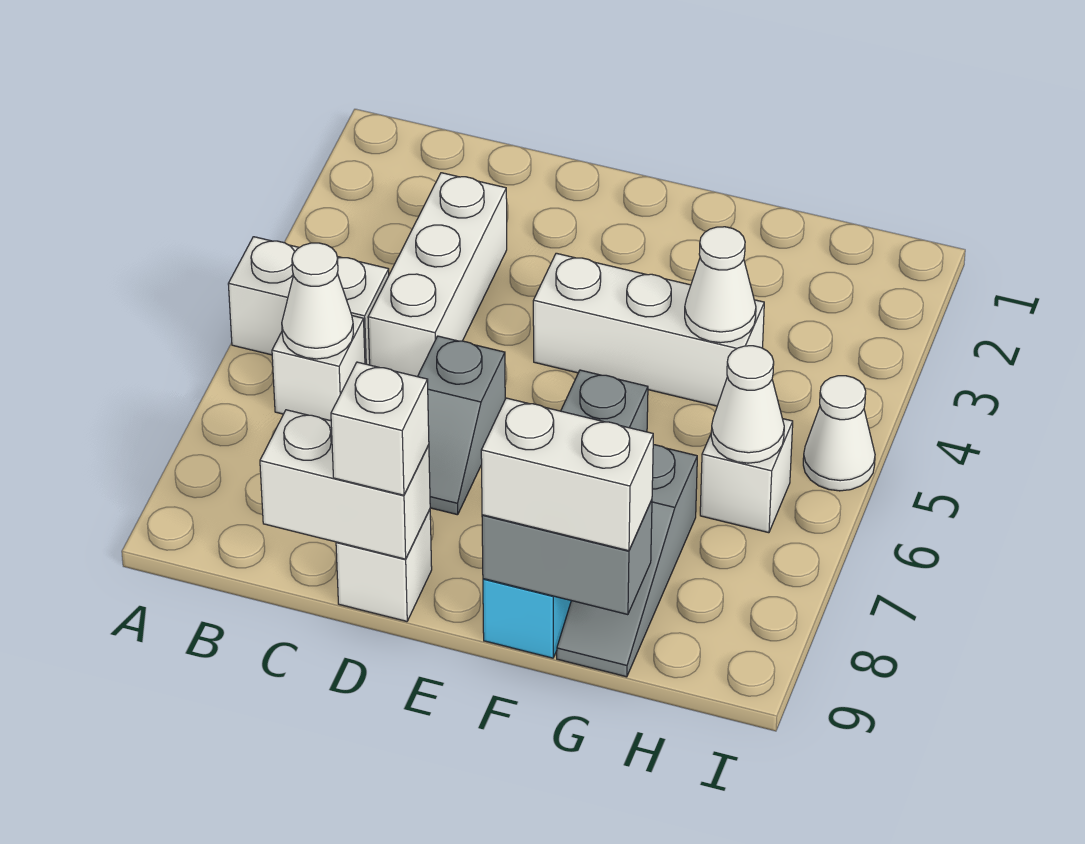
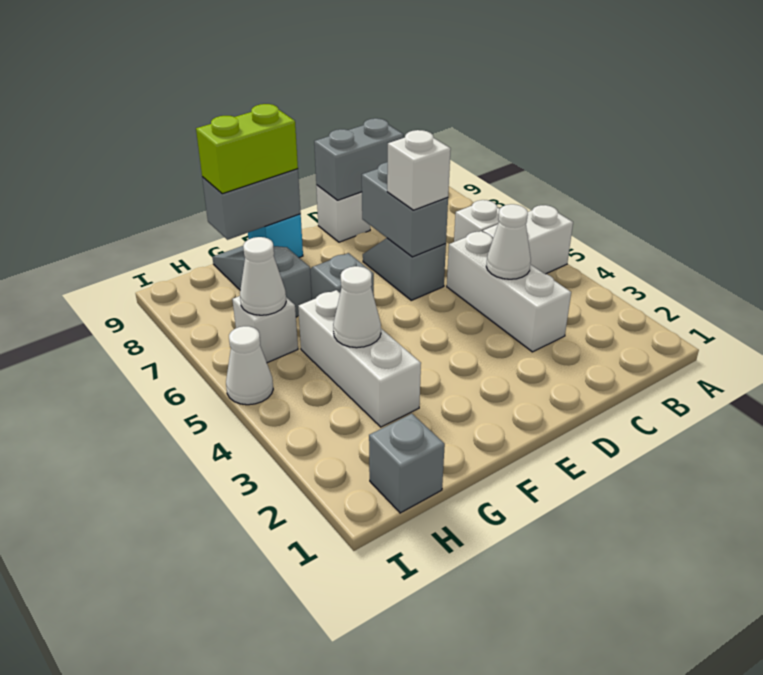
white 1x1 cone [282,243,354,359] -> white 1x1 cone moved to [486,204,531,279]
white 1x2 brick [260,410,430,559] -> grey 1x2 brick [314,118,403,200]
none -> grey 1x2 brick [362,162,448,257]
white 1x1 brick [331,362,429,495] -> white 1x1 brick moved to [387,130,451,210]
white 1x3 brick [533,253,764,406] -> white 1x3 brick turned to [298,290,421,427]
white 1x2 brick [481,398,653,551] -> lime 1x2 brick [196,104,298,194]
none -> grey 1x1 brick [369,414,445,513]

